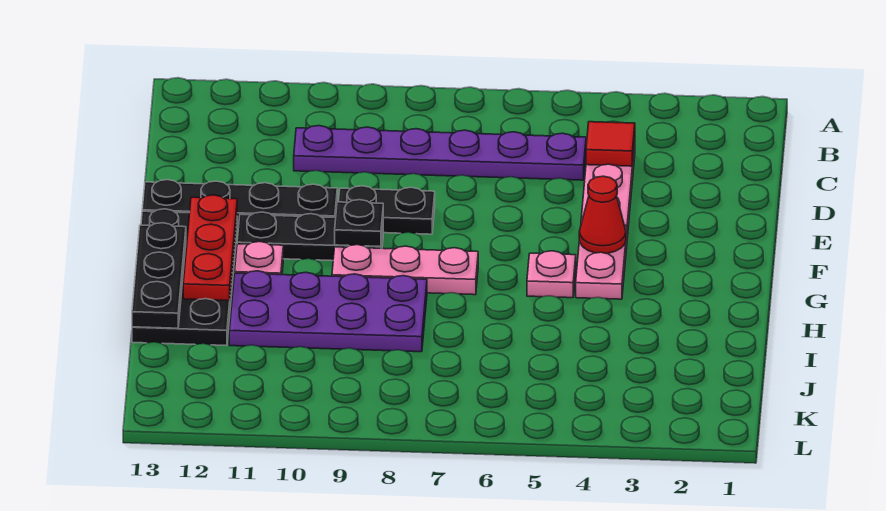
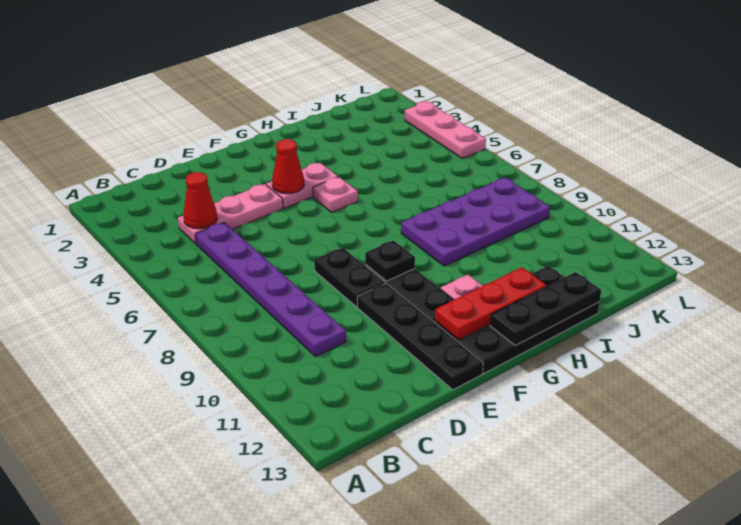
red 1x1 tile [586,122,635,166] -> red 1x1 cone [183,172,217,229]
pink 1x3 plate [332,245,478,295] -> pink 1x3 plate moved to [405,101,486,158]
purple 2x4 plate [229,271,427,352] -> purple 2x4 plate turned to [401,178,550,266]

